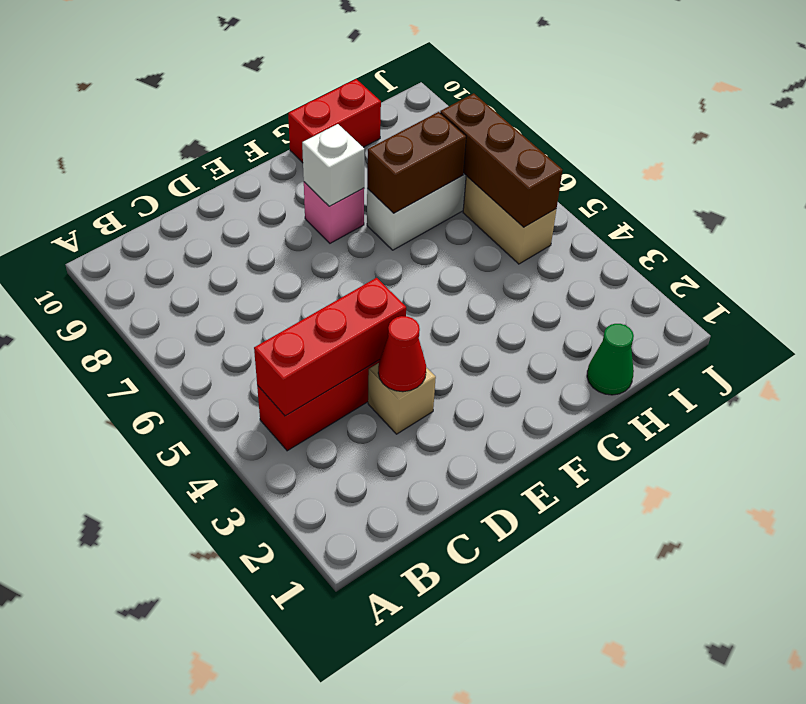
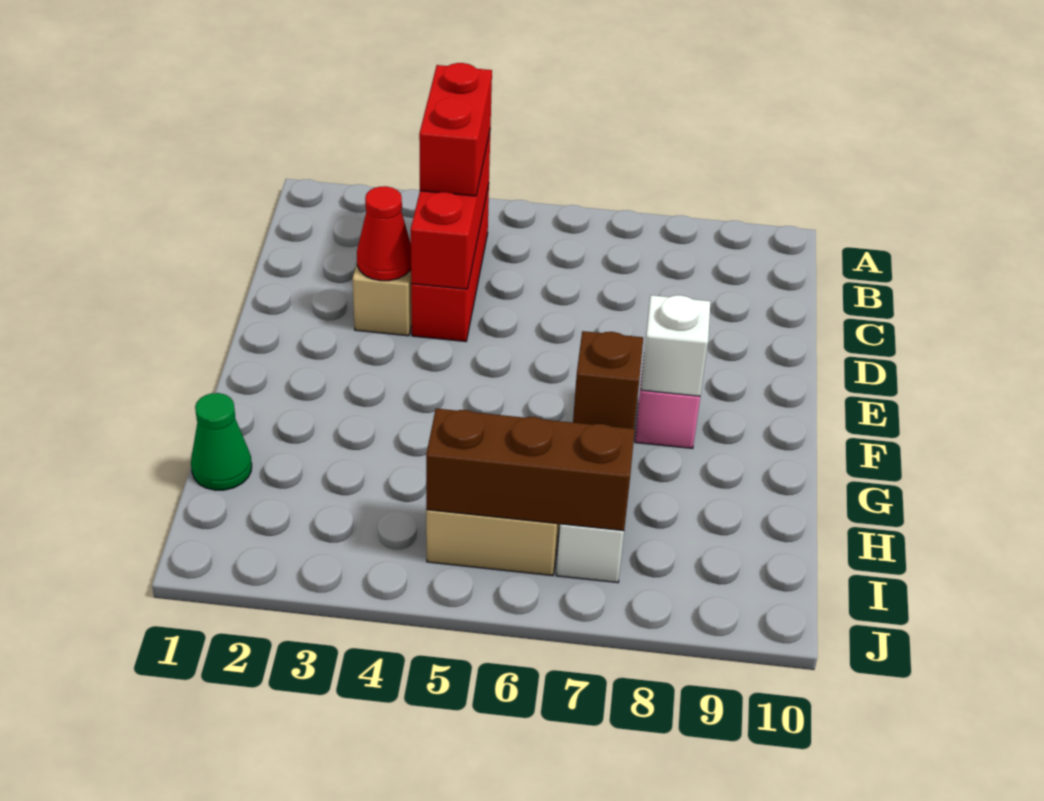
brown 1x2 brick [367,112,466,213] -> brown 1x1 brick [573,331,643,429]
red 1x2 brick [288,79,381,163] -> red 1x2 brick moved to [419,63,492,196]

